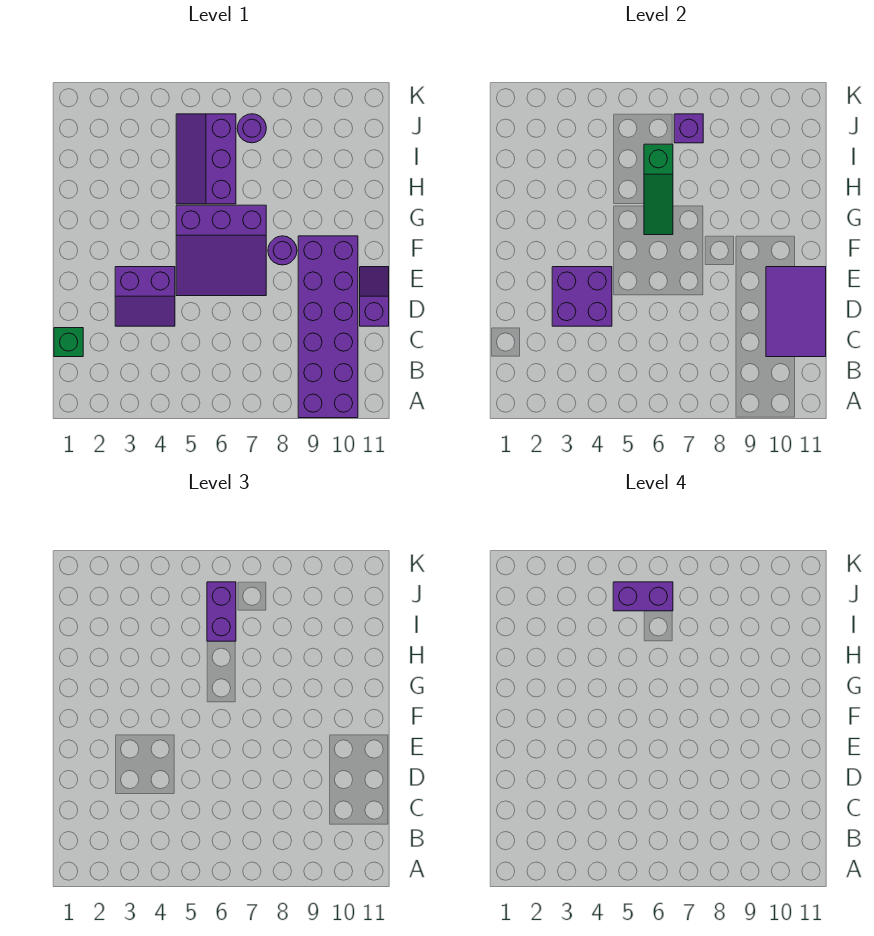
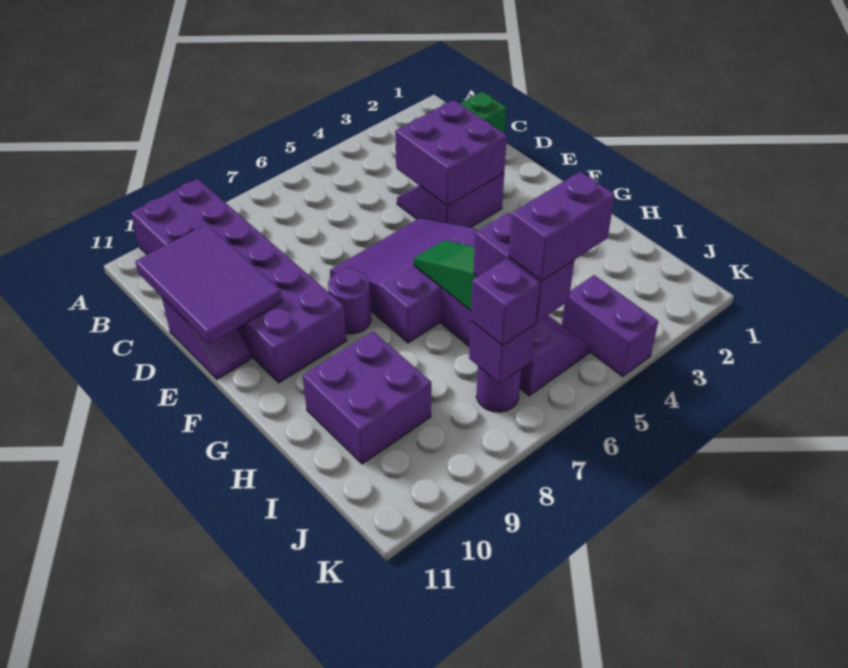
none -> purple 2x2 brick [303,332,431,464]
none -> purple 1x2 brick [562,275,658,377]
none -> purple 1x1 brick [471,258,540,346]

